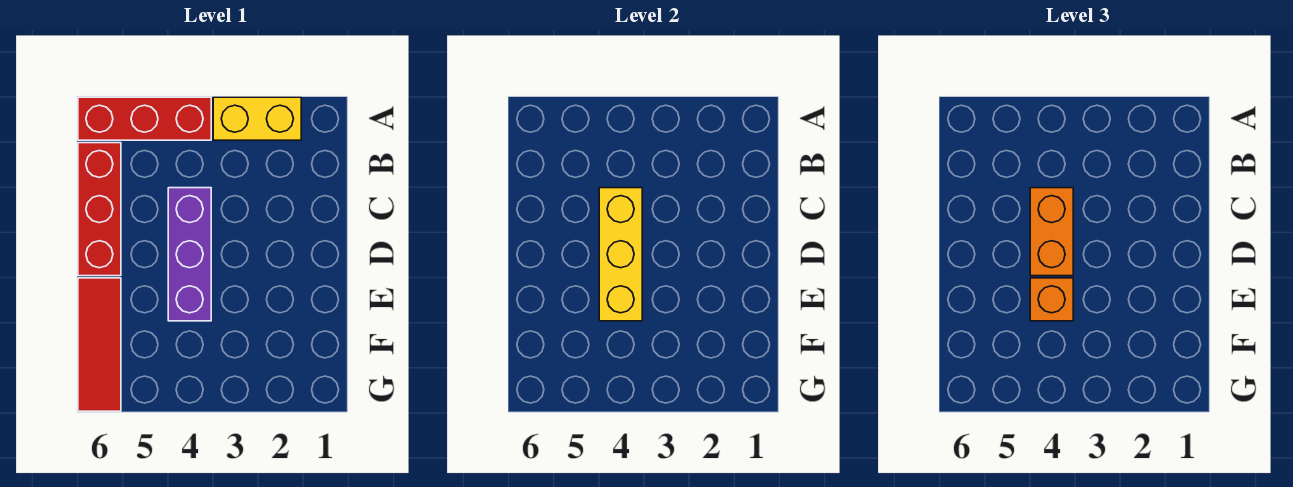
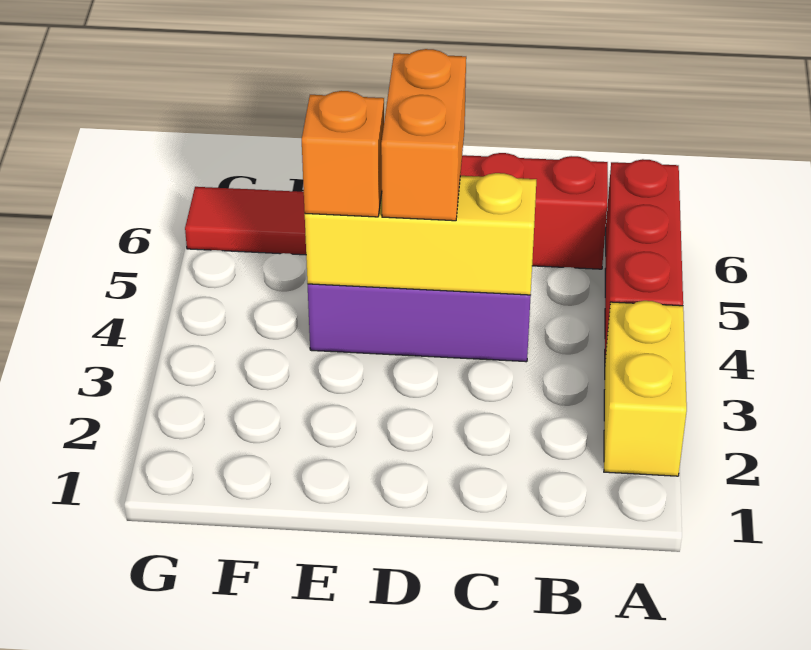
orange 1x2 brick [1030,188,1073,276] -> orange 1x2 brick turned to [381,49,466,221]

